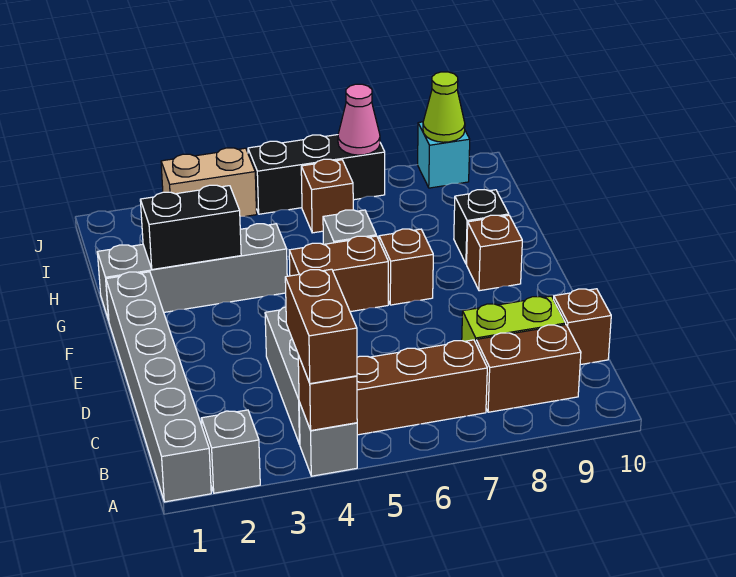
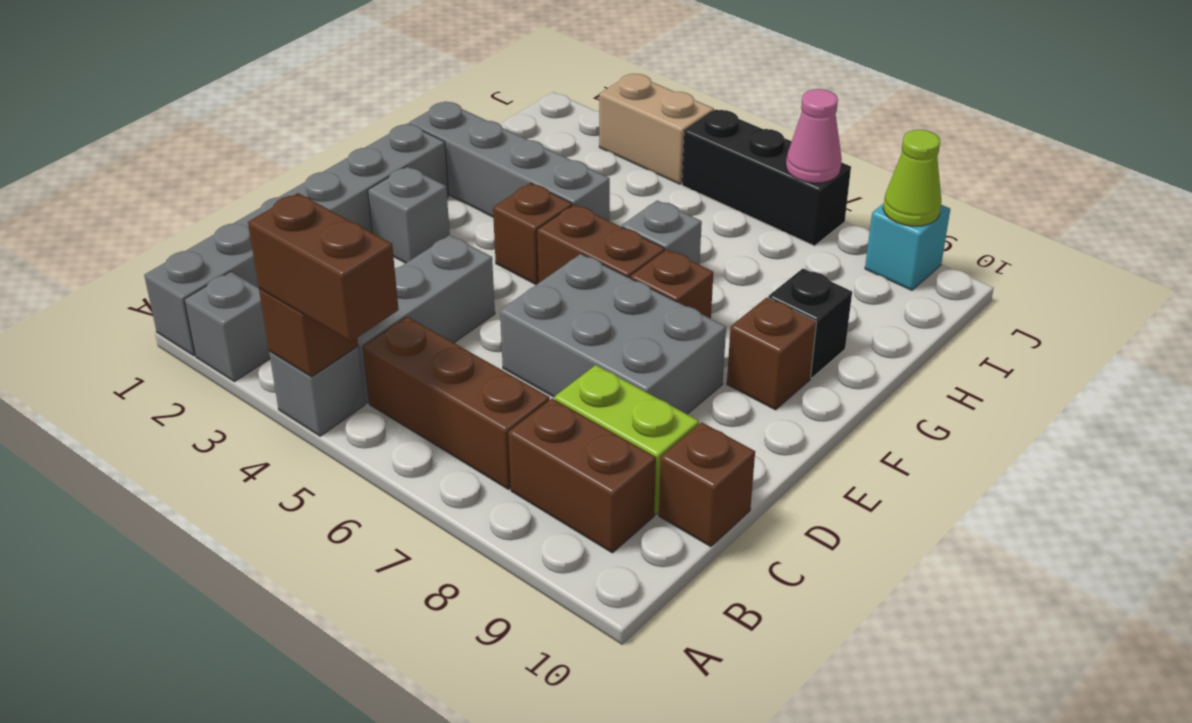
brown 1x2 brick [285,269,357,384] -> brown 1x2 brick turned to [248,193,399,342]
none -> grey 2x3 brick [500,254,726,414]
none -> grey 1x1 brick [368,167,450,263]
black 1x2 brick [140,185,241,269] -> none
brown 1x1 brick [301,159,353,233] -> brown 1x1 brick moved to [493,183,572,285]

